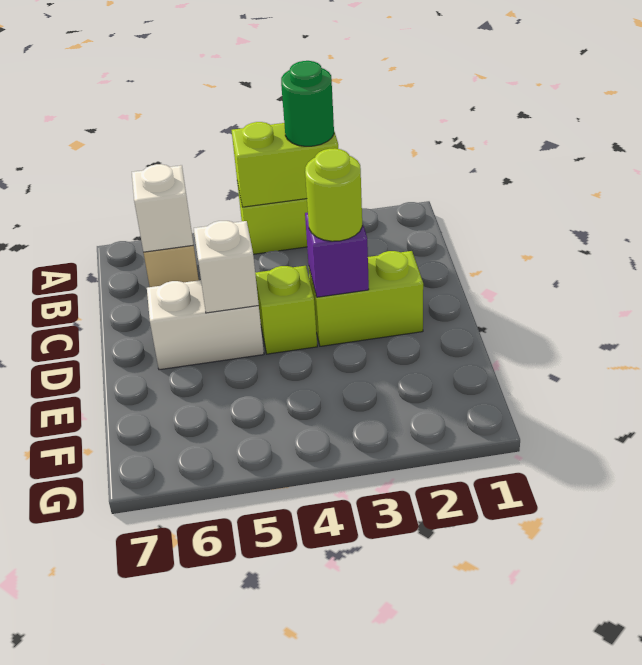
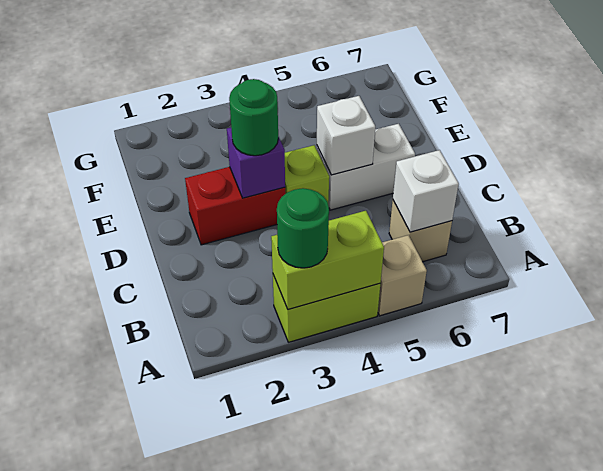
none -> tan 1x1 brick [378,235,427,316]
lime 1x2 brick [309,251,423,346] -> red 1x2 brick [185,167,285,245]
lime 1x1 round brick [305,148,362,241] -> green 1x1 round brick [229,79,278,156]

